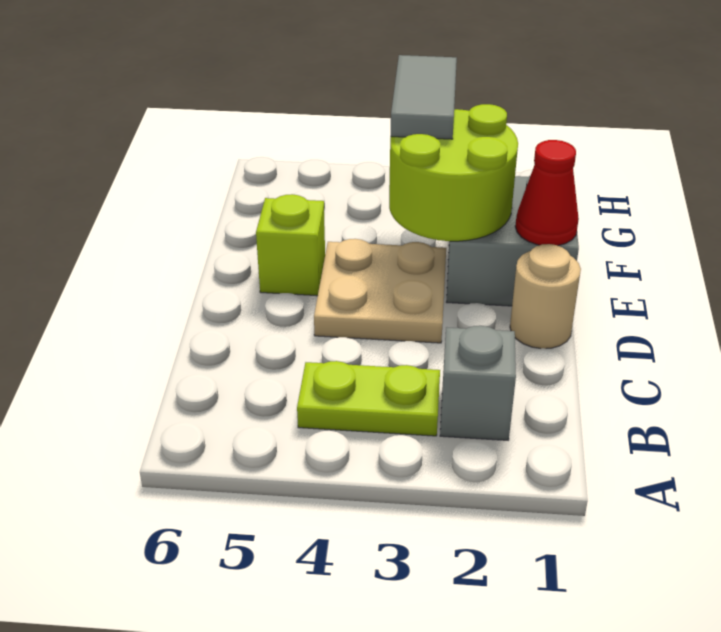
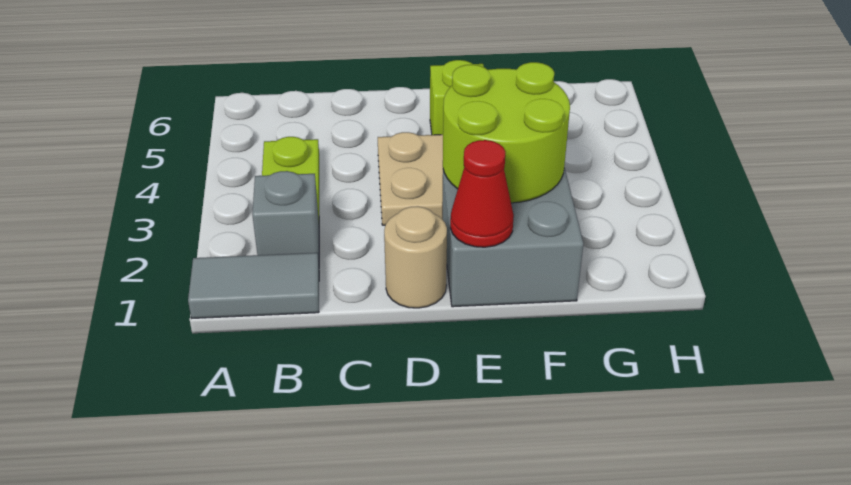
grey 1x2 tile [391,55,457,139] -> grey 1x2 tile moved to [188,253,319,318]

